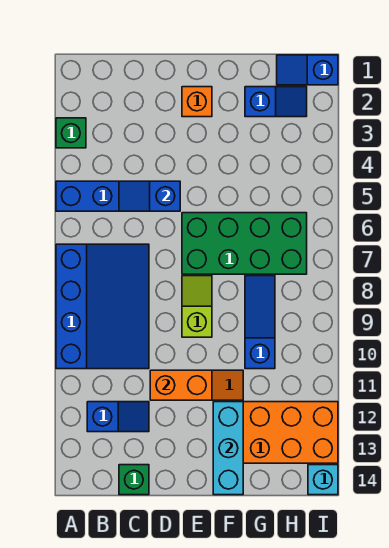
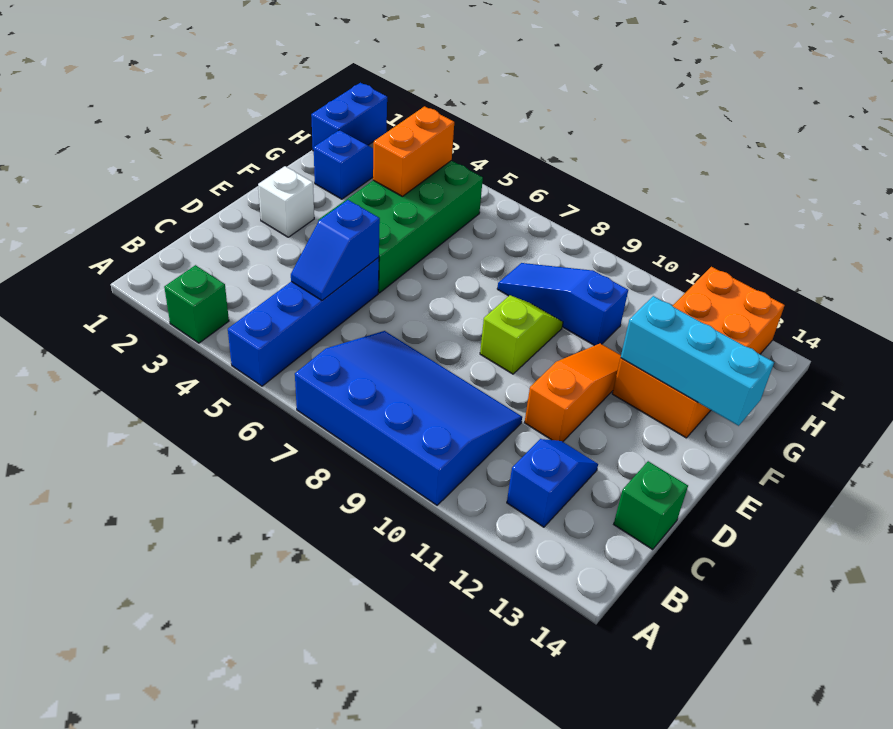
orange 1x2 brick [150,370,212,400] -> orange 1x2 brick moved to [373,106,454,196]
orange 1x1 brick [182,87,212,117] -> white 1x1 brick [258,166,314,237]
green 2x4 brick [182,213,307,274] -> green 2x4 brick moved to [318,161,483,293]
lime 1x2 slope [182,276,212,337] -> lime 1x2 slope turned to [480,295,563,374]
blue 1x2 slope [277,55,338,85] -> blue 1x2 brick [311,83,387,151]
cyan 1x1 brick [308,465,338,495] -> none

